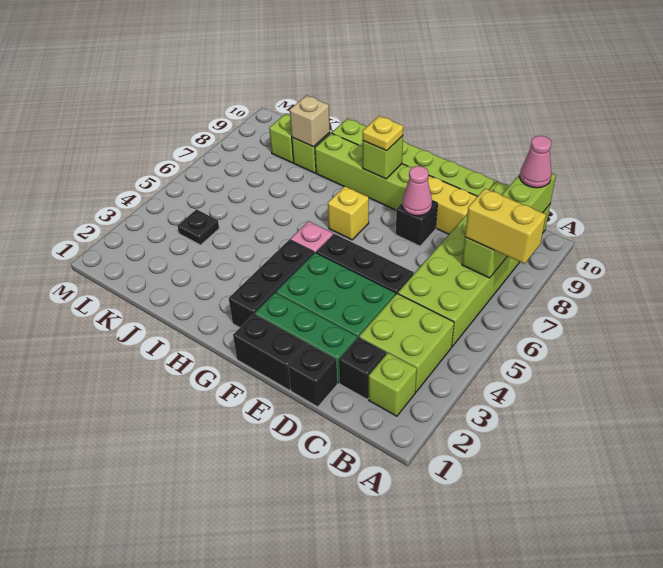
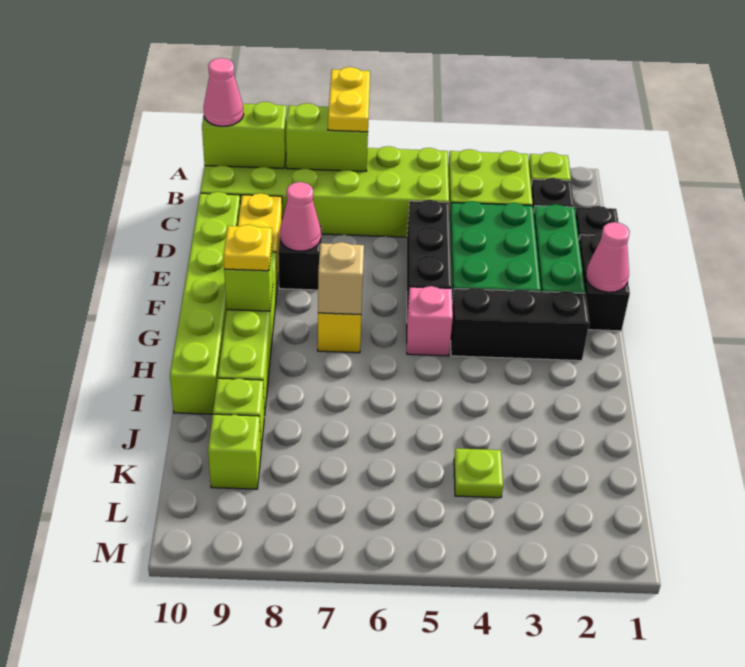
yellow 1x2 brick [465,189,546,264] -> yellow 1x2 plate [328,67,370,132]
none -> pink 1x1 cone [586,222,630,292]
tan 1x1 brick [290,96,330,147] -> tan 1x1 brick moved to [318,242,364,315]
black 1x1 plate [178,209,219,245] -> lime 1x1 plate [454,448,503,498]

